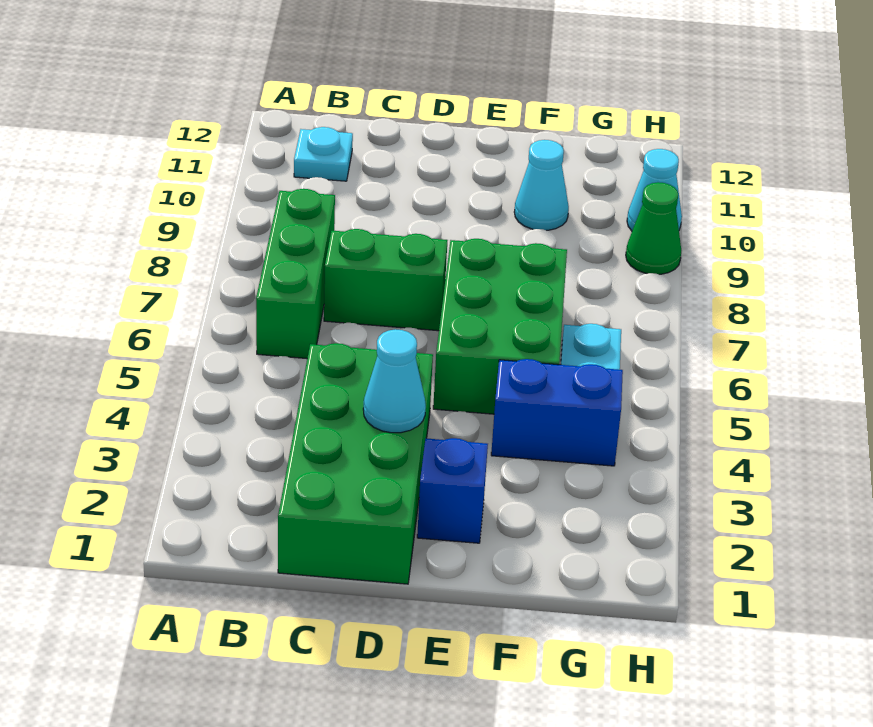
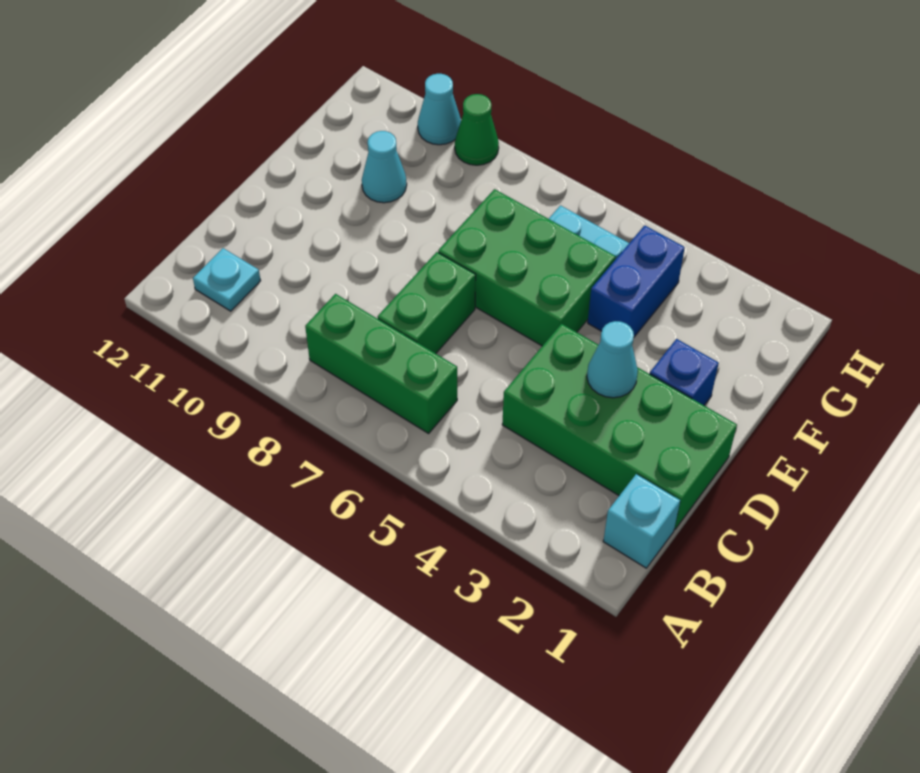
none -> cyan 1x1 brick [603,474,680,568]

